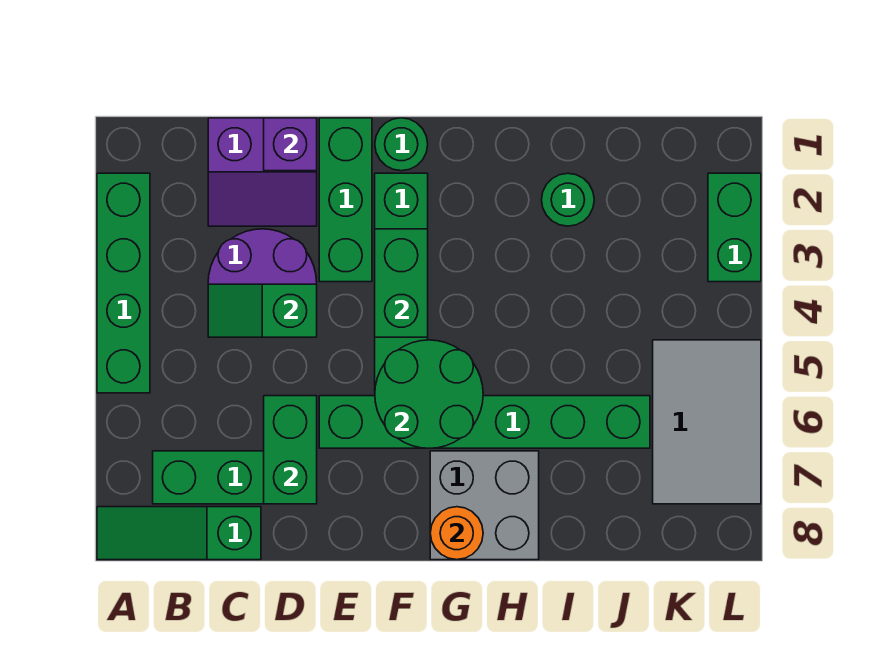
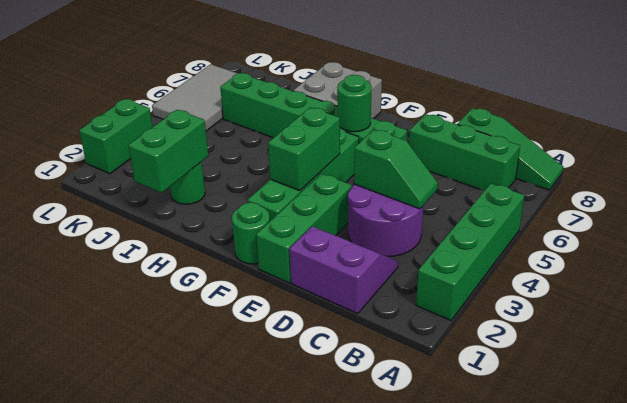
purple 1x1 brick [264,118,317,171] -> none
green 1x2 brick [264,396,317,504] -> green 1x2 brick moved to [128,110,208,193]
green 2x2 round brick [375,340,483,448] -> green 1x1 round brick [337,75,372,132]
orange 1x1 round brick [430,507,483,560] -> none

